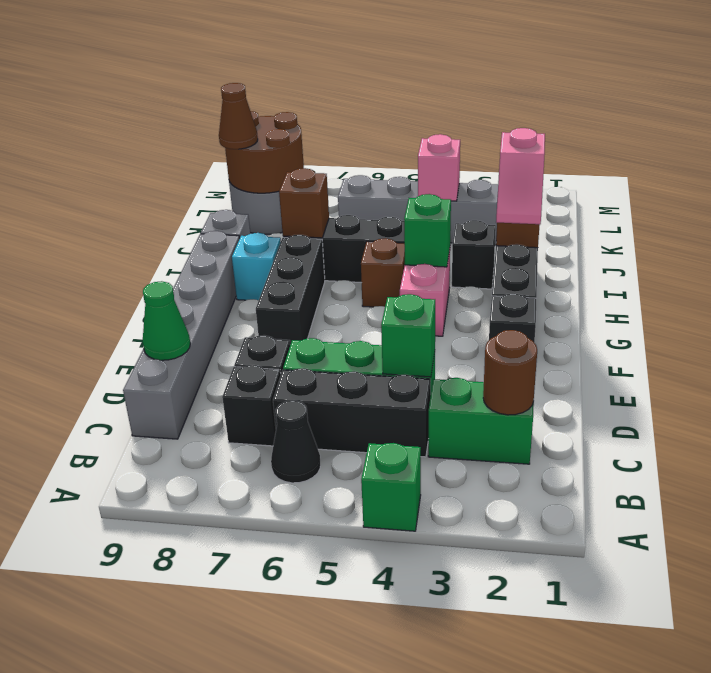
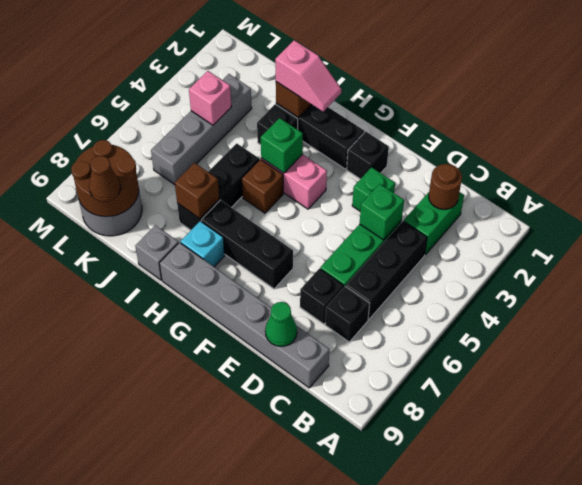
green 1x1 brick [361,443,421,531] -> green 1x1 brick moved to [352,167,395,211]
black 1x1 cone [271,400,320,483] -> none

